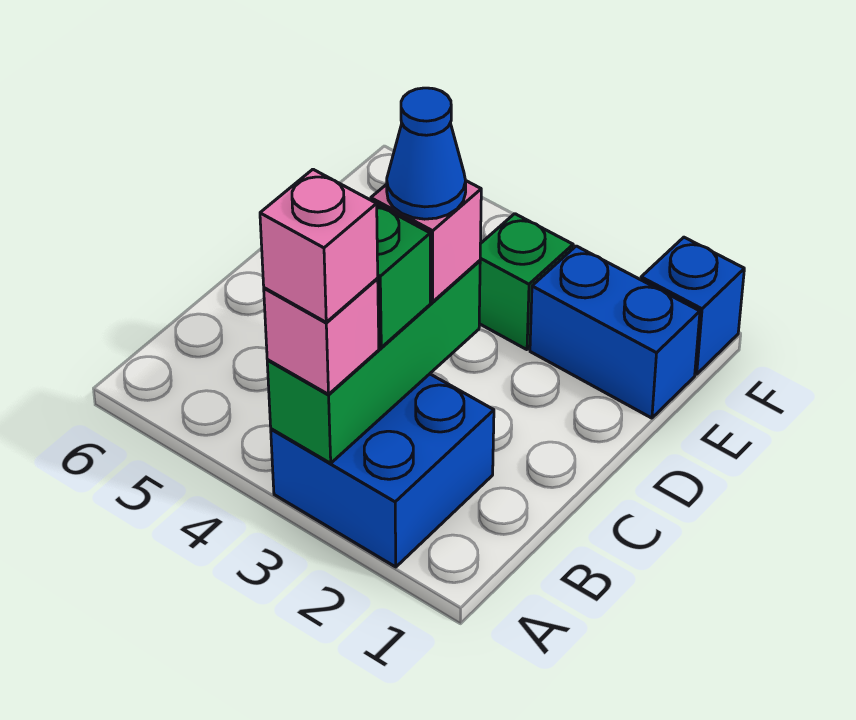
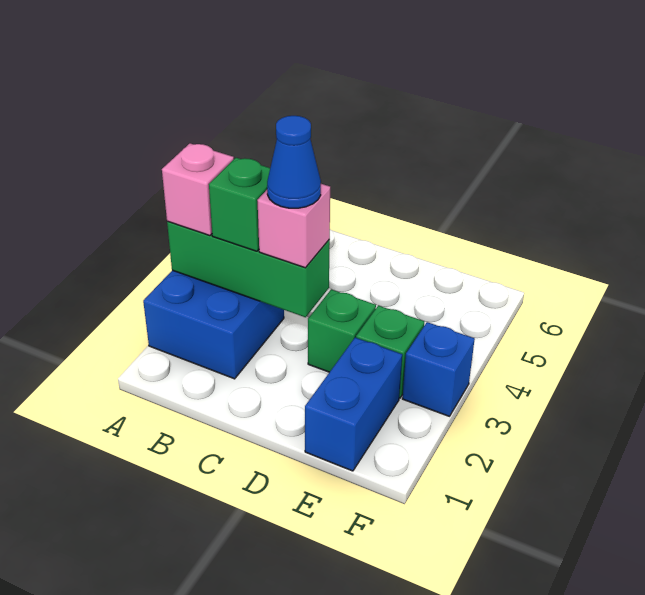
pink 1x1 brick [260,169,378,322] -> none
none -> green 1x1 brick [308,289,376,372]
blue 1x1 brick [641,237,744,374] -> blue 1x1 brick moved to [402,322,475,416]

